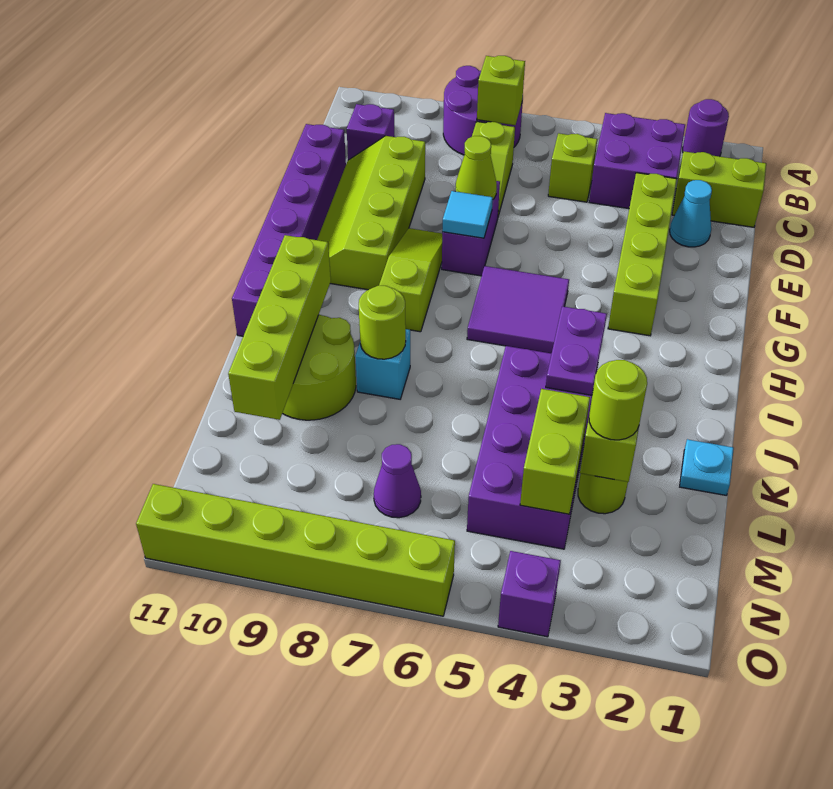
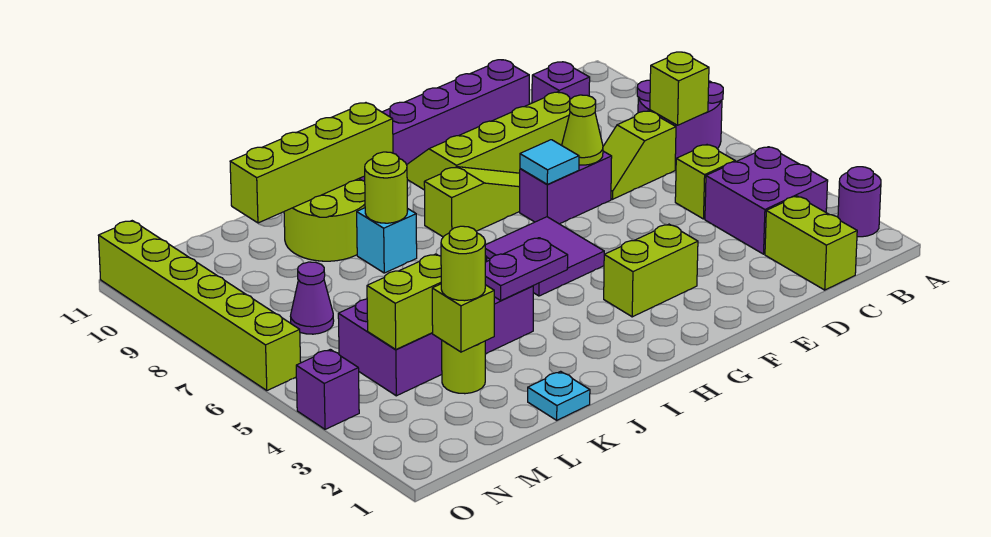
cyan 1x1 cone [670,180,712,247] -> none
lime 1x4 brick [608,173,677,336] -> lime 1x2 brick [604,224,698,317]

